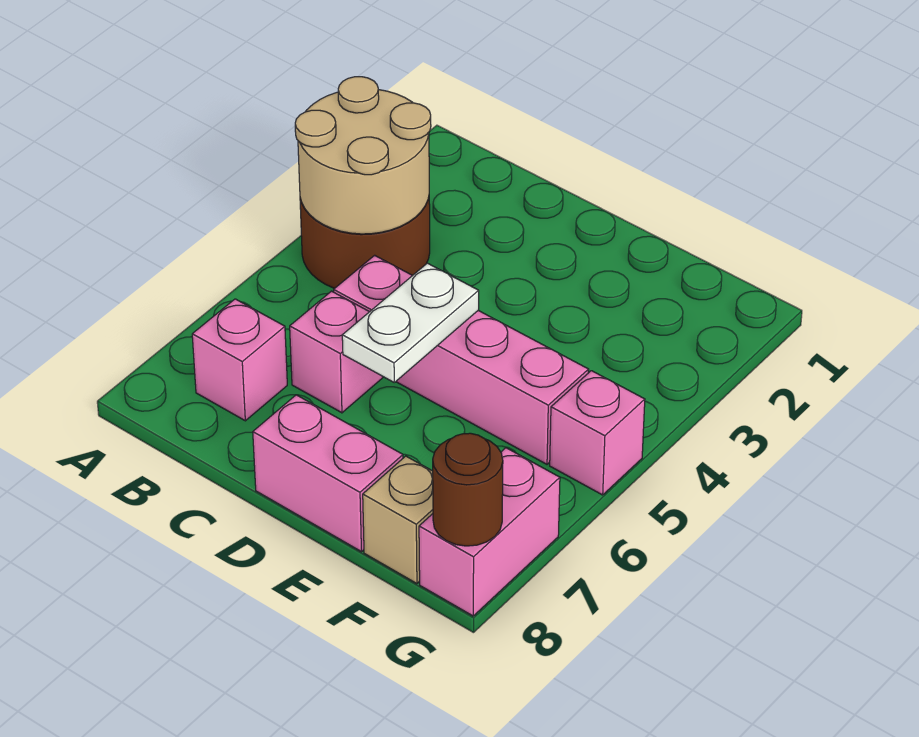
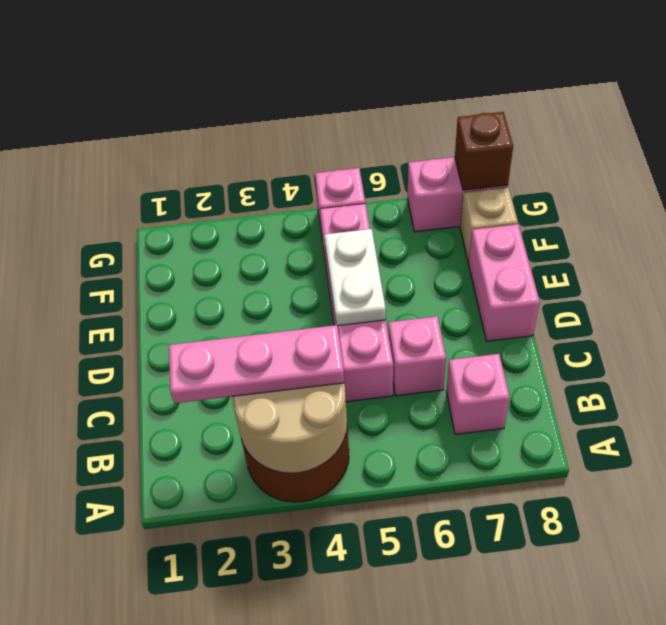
none -> pink 1x3 plate [169,325,344,403]
white 1x2 plate [342,263,479,382] -> white 1x2 plate turned to [325,229,386,326]
brown 1x1 round brick [433,433,503,546] -> brown 1x1 brick [455,112,513,190]

